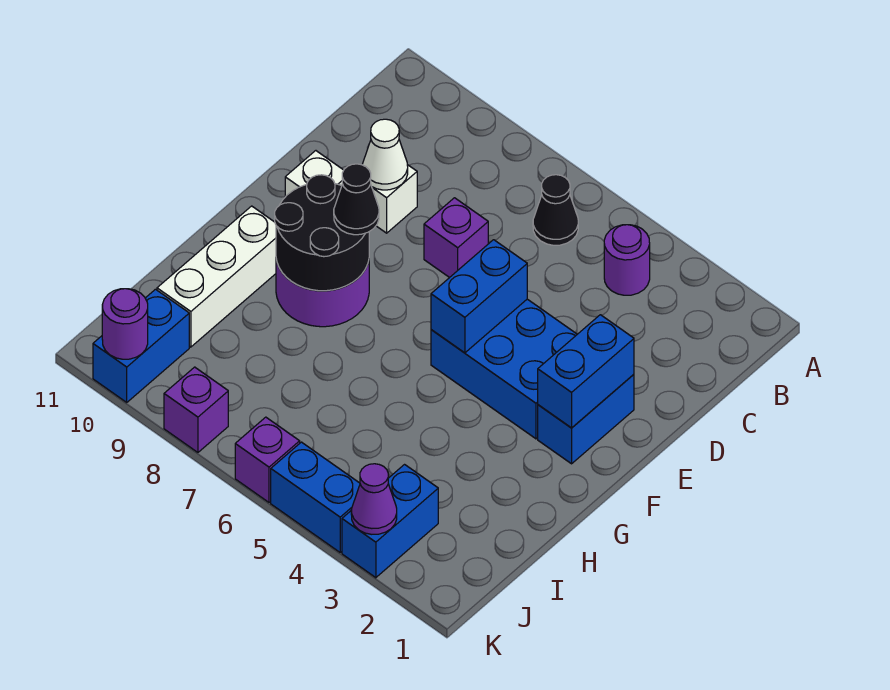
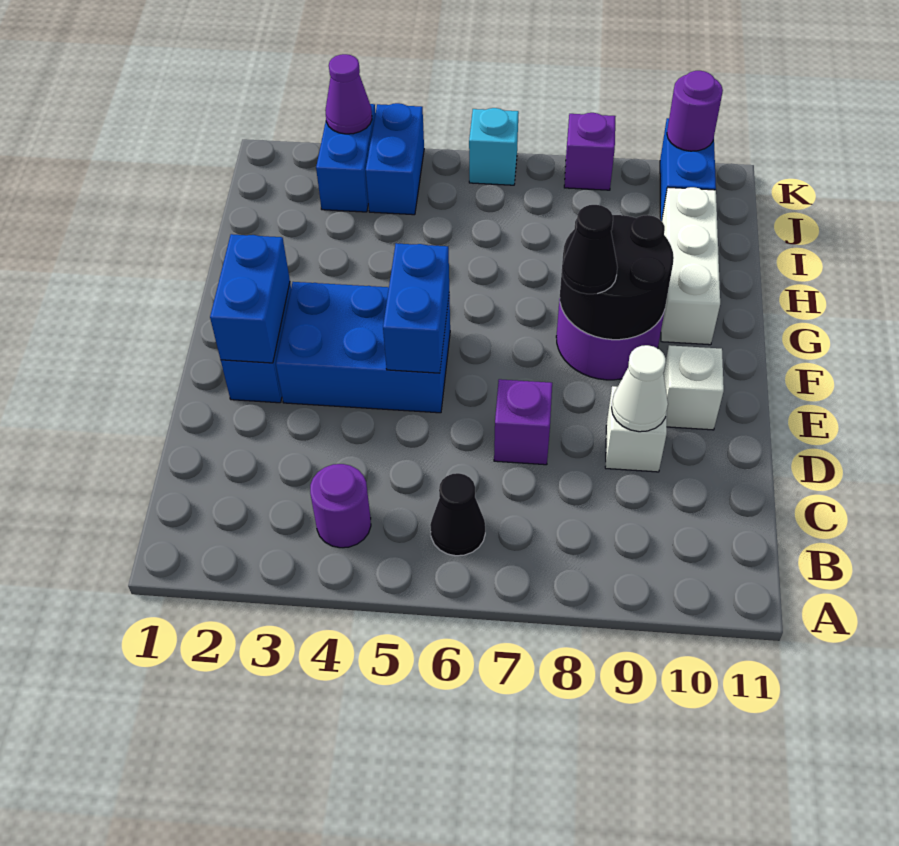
blue 1x2 brick [271,442,360,552] -> blue 1x2 brick turned to [366,103,424,215]
purple 1x1 brick [235,417,300,502] -> cyan 1x1 brick [469,108,519,185]

